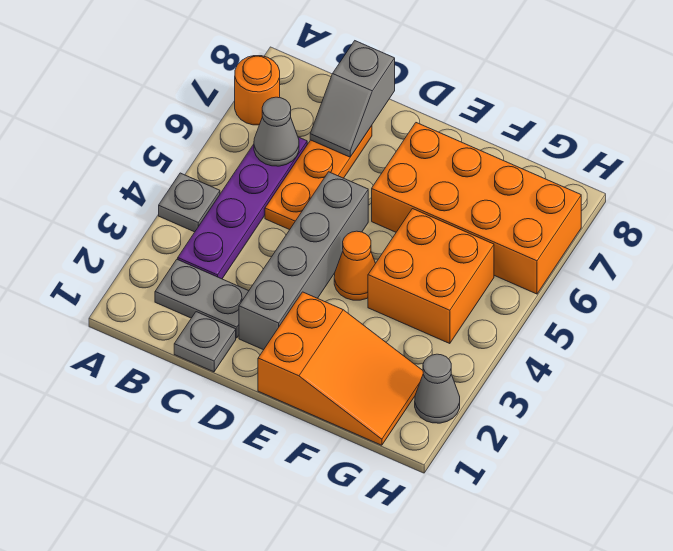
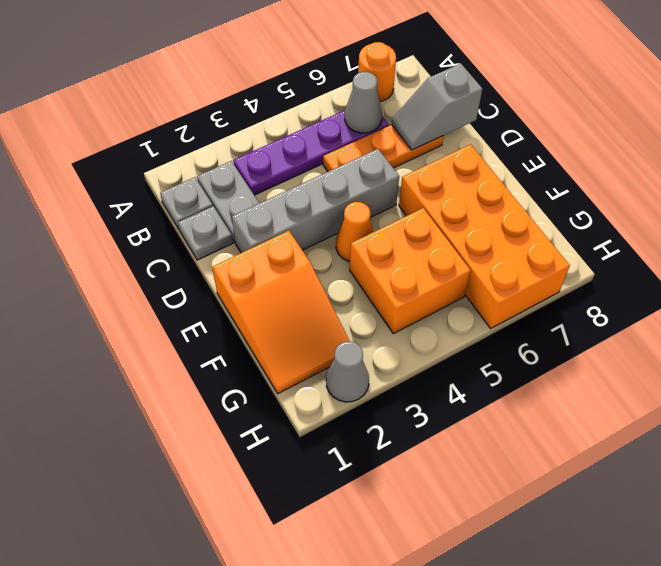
grey 1x1 plate [159,173,220,232] -> grey 1x1 plate moved to [160,177,213,229]

